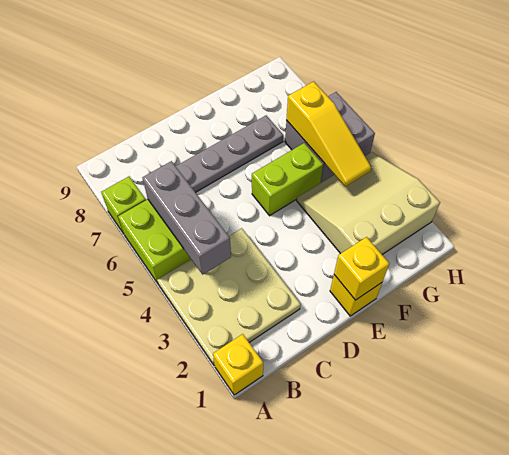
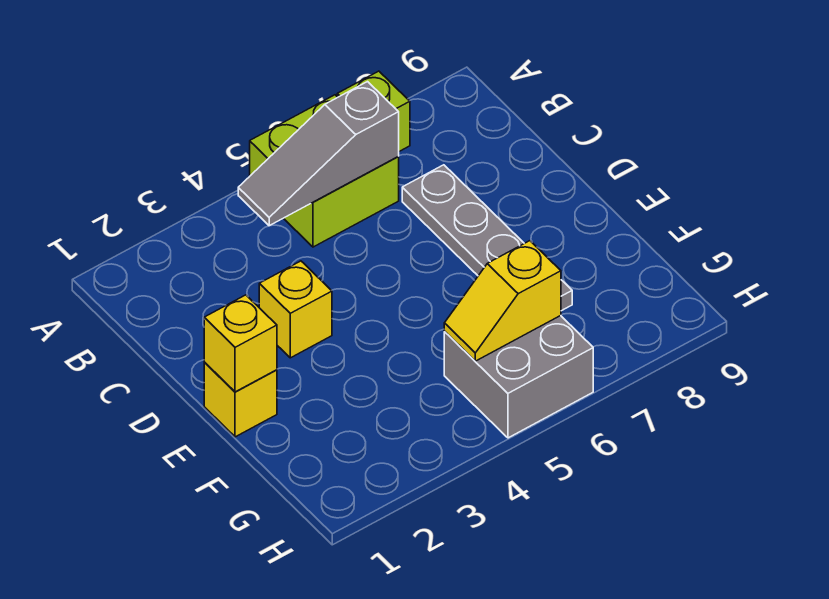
yellow 1x1 brick [213,334,263,395] -> yellow 1x1 brick moved to [259,261,332,358]
tan 3x3 plate [157,228,301,366] -> none
grey 1x3 brick [142,161,231,275] -> grey 1x3 slope [238,82,399,226]
lime 1x2 brick [252,143,323,216] -> none
tan 3x3 slope [297,152,440,254] -> none
yellow 1x3 slope [286,81,371,186] -> yellow 1x2 slope [444,241,561,361]

